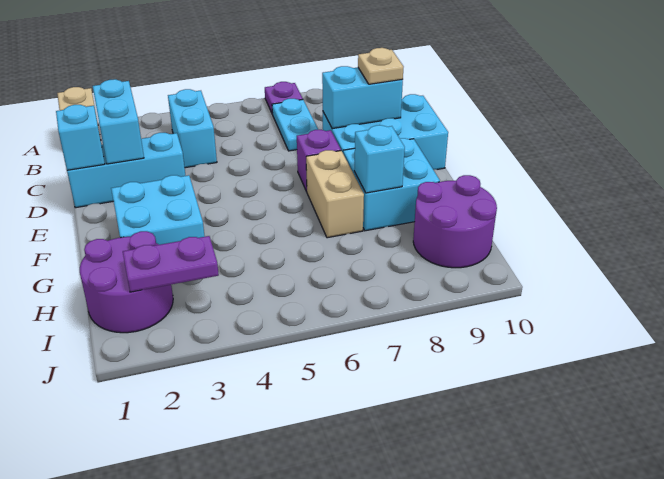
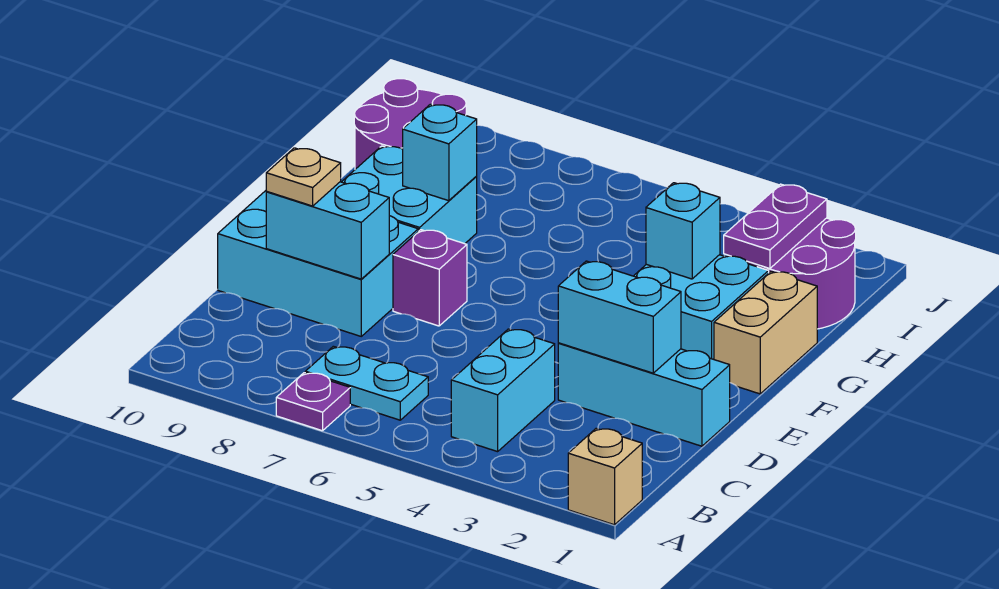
cyan 1x2 plate [272,99,318,151] -> cyan 1x2 plate turned to [305,346,428,420]
cyan 1x2 brick [93,79,144,164] -> cyan 1x2 brick turned to [558,261,681,373]
cyan 1x1 brick [56,105,105,170] -> cyan 1x1 brick moved to [646,183,720,279]
tan 1x2 brick [306,150,364,238] -> tan 1x2 brick moved to [714,271,817,394]
purple 1x2 plate [123,236,219,292] -> purple 1x2 plate turned to [724,184,827,269]

